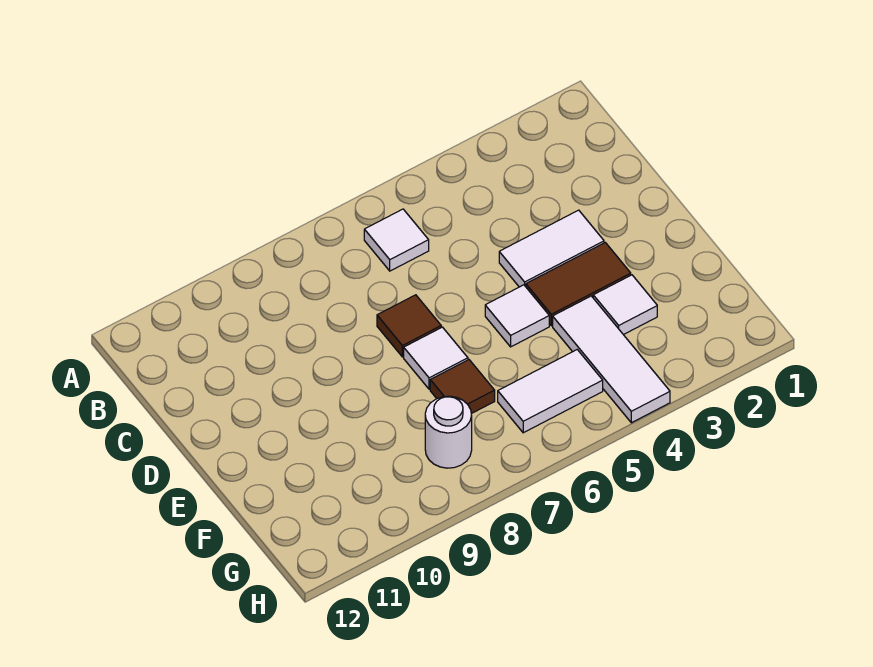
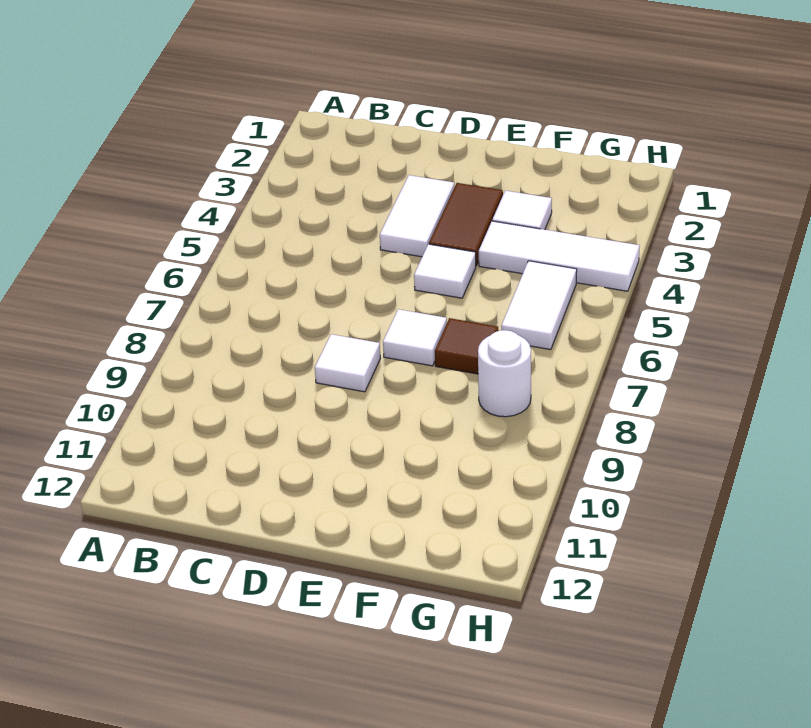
white 1x1 tile [364,209,429,271] -> white 1x1 tile moved to [315,334,380,392]
brown 1x1 tile [377,295,441,357] -> none

